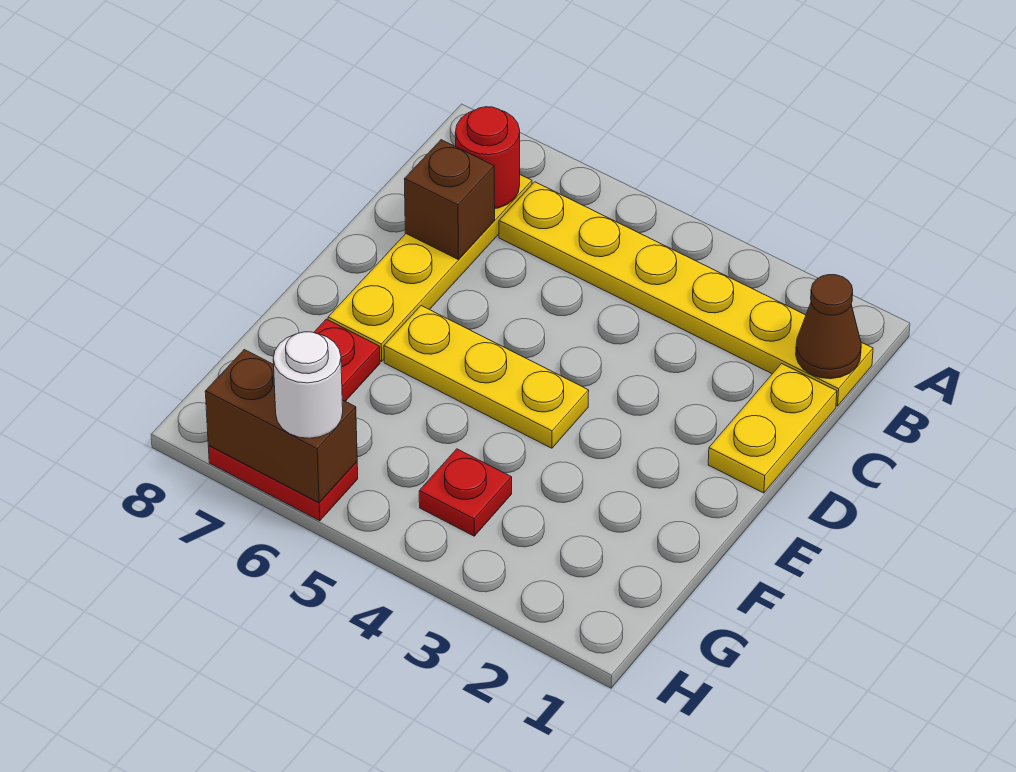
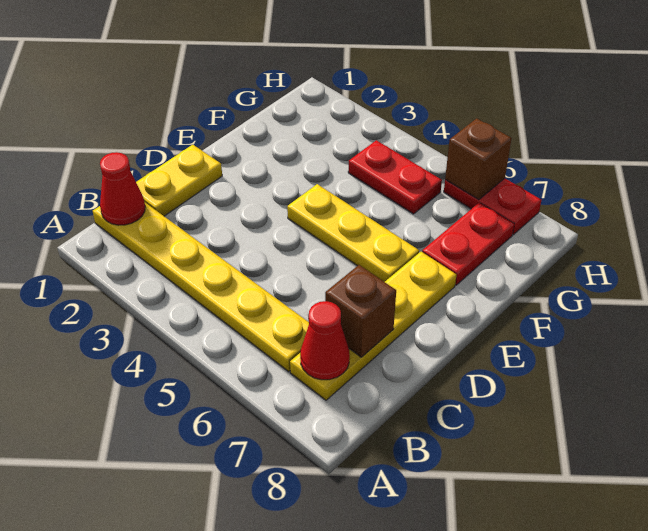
brown 1x1 cone [796,275,861,379] -> red 1x1 cone [100,152,145,225]
red 1x1 round brick [455,107,520,208] -> red 1x1 cone [300,301,350,380]
red 1x1 plate [419,449,512,536] -> red 1x2 plate [348,140,442,214]
brown 1x2 brick [205,350,357,503] -> brown 1x1 brick [445,118,512,200]
white 1x1 round brick [273,332,343,438] -> none

